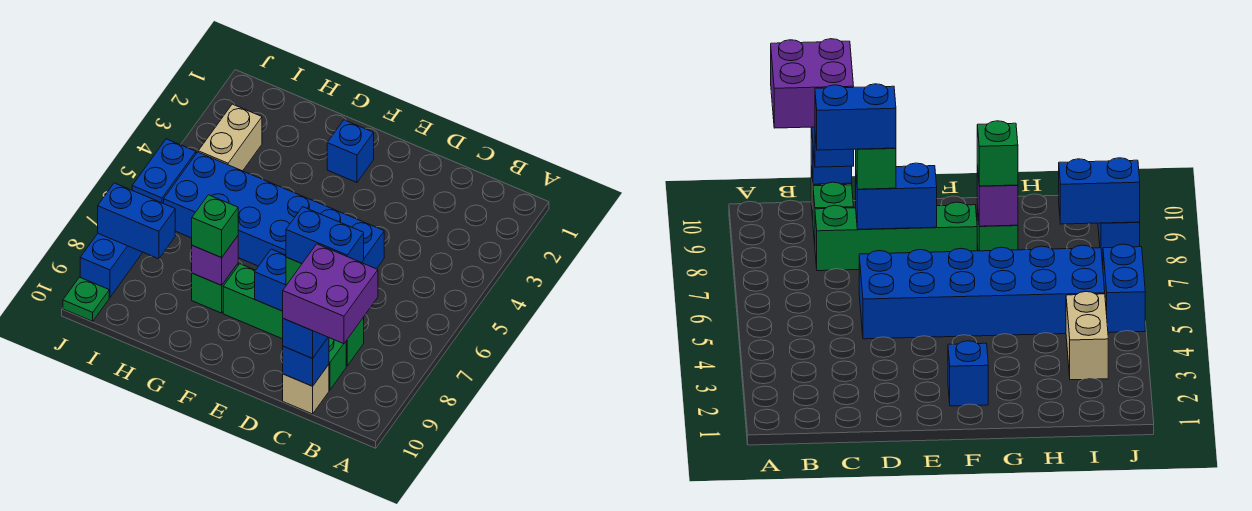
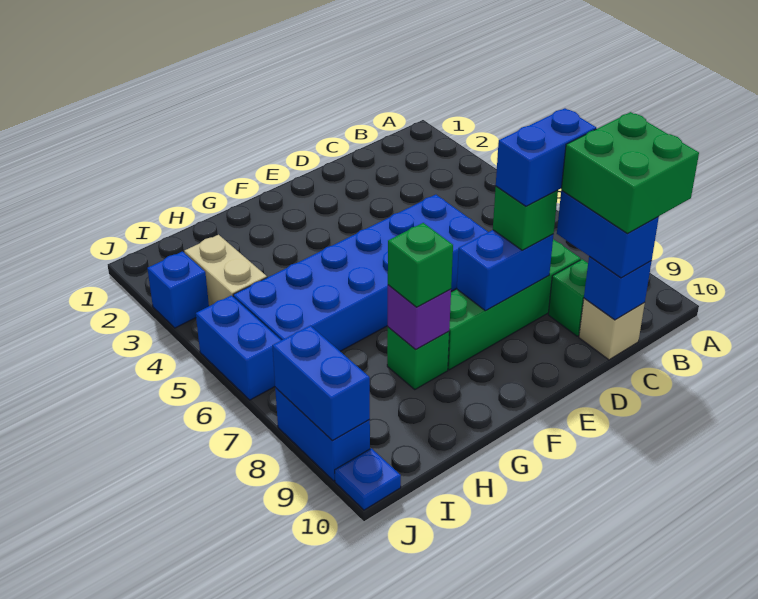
purple 2x2 brick [283,244,378,344] -> green 2x2 brick [561,112,699,234]
blue 1x1 brick [327,120,374,182] -> blue 1x1 brick moved to [147,251,209,328]
blue 1x2 brick [98,183,175,259] -> blue 1x2 brick turned to [272,326,370,441]
green 1x1 plate [63,277,109,321] -> blue 1x1 plate [335,448,401,510]

